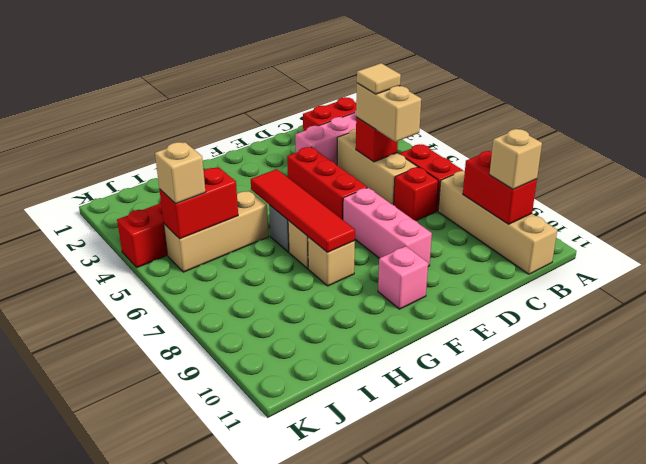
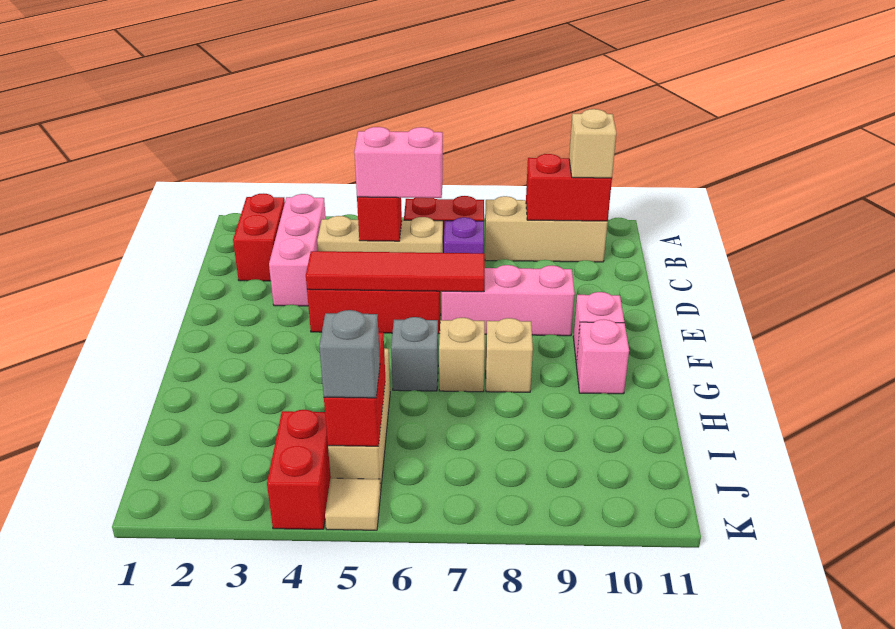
tan 1x4 brick [438,171,557,274] -> tan 1x3 brick [485,196,608,262]
tan 1x2 brick [356,83,421,142] -> pink 1x2 brick [354,127,443,198]
tan 1x1 tile [357,63,401,94] -> tan 1x1 tile moved to [325,478,381,530]
red 1x1 brick [394,167,438,221] -> purple 1x1 brick [444,217,484,253]
red 1x4 tile [251,169,355,252] -> red 1x4 tile moved to [306,251,485,292]
none -> pink 1x1 brick [576,319,629,394]
tan 1x1 brick [155,142,205,204] -> grey 1x1 brick [319,310,380,398]

